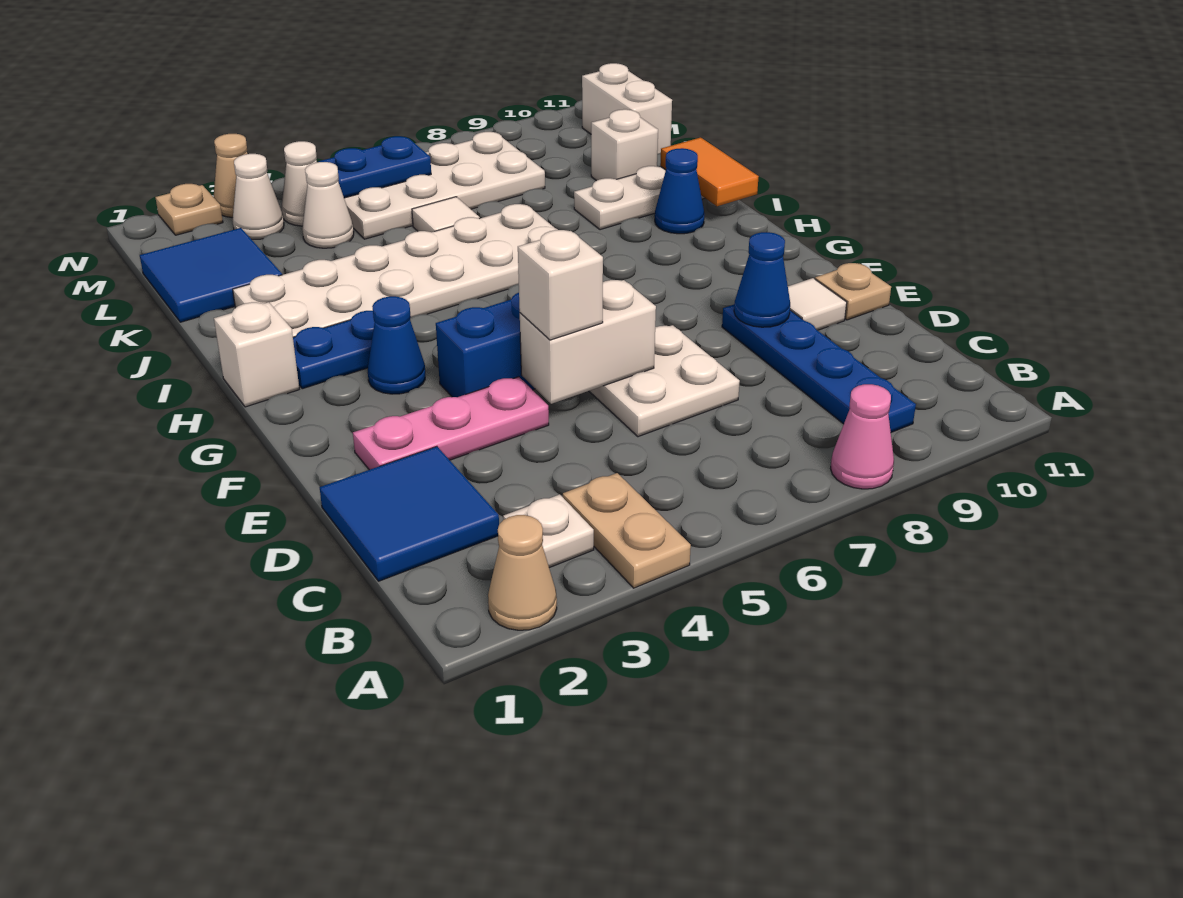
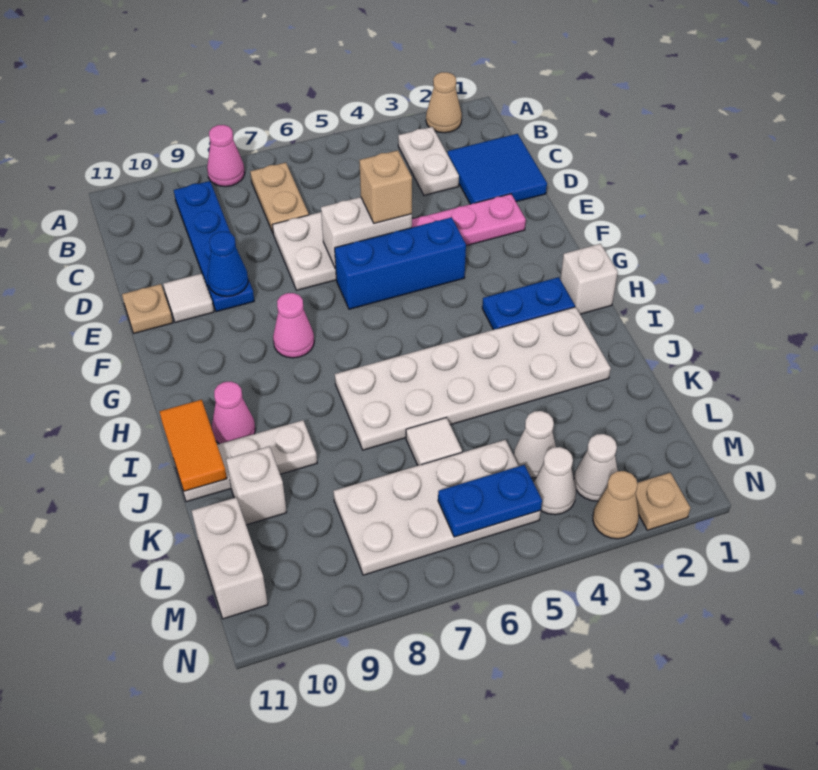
tan 1x2 plate [563,473,691,588] -> tan 1x2 plate moved to [250,163,309,233]
white 1x1 plate [503,494,594,568] -> white 1x2 plate [398,127,459,195]
white 1x1 brick [518,230,603,340] -> tan 1x1 brick [359,150,412,223]
blue 1x1 cone [368,296,425,394] -> none
none -> pink 1x1 cone [273,293,314,358]
blue 1x1 cone [655,148,704,234] -> pink 1x1 cone [212,382,255,444]
blue 2x2 tile [140,228,282,322] -> none

